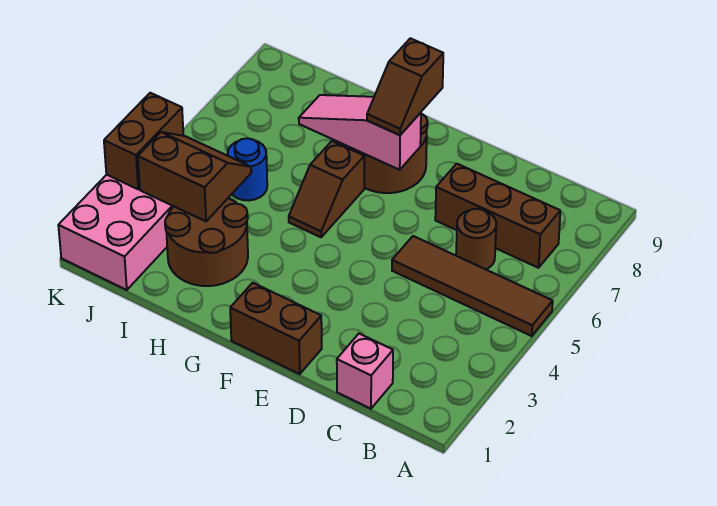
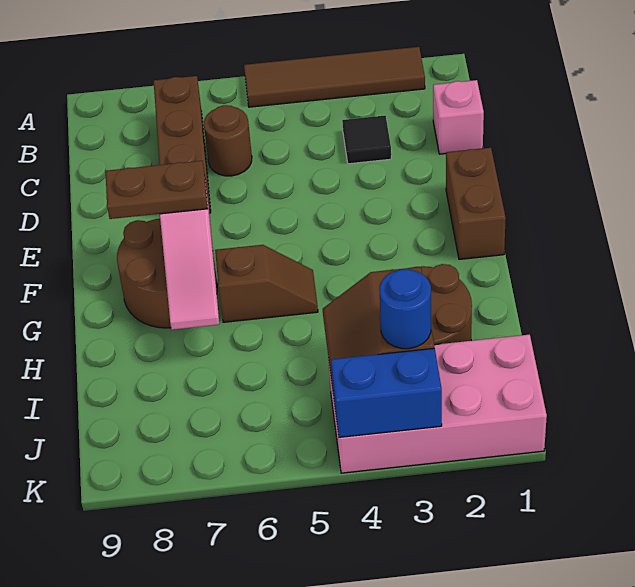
brown 1x4 tile [392,236,553,336] -> brown 1x4 tile turned to [244,47,425,107]
none -> black 1x1 tile [342,115,391,164]
brown 1x2 slope [367,38,443,135] -> brown 1x2 plate [105,161,207,219]
blue 1x1 round brick [228,138,267,200] -> blue 1x1 round brick moved to [380,269,431,349]
brown 1x2 brick [104,93,184,189] -> blue 1x2 brick [331,348,442,437]

